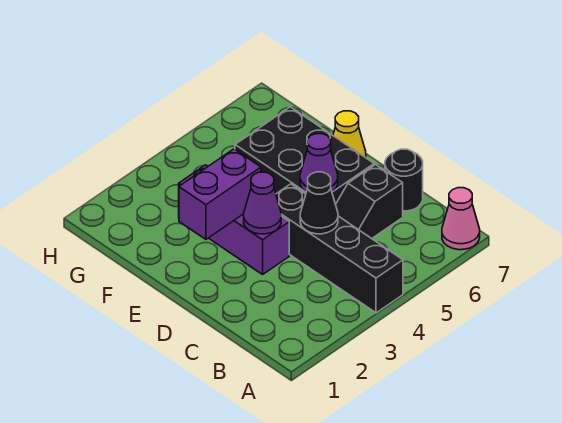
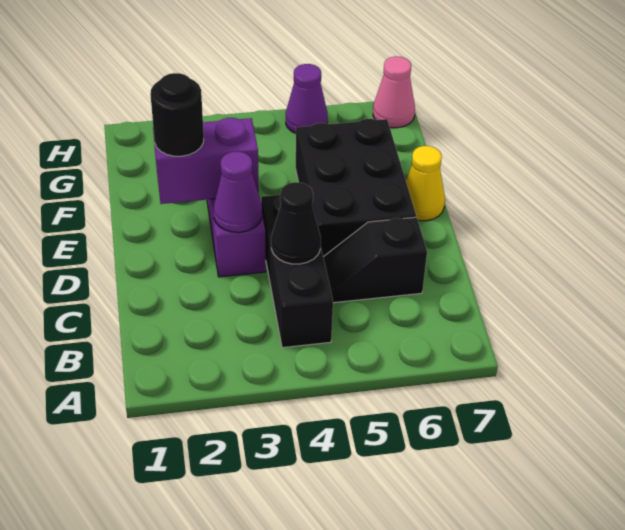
black 1x4 brick [276,184,403,313] -> black 1x3 brick [261,195,333,348]
pink 1x1 cone [442,188,480,250] -> pink 1x1 cone moved to [373,56,415,128]
black 1x1 round brick [385,149,423,211] -> black 1x1 round brick moved to [150,73,204,156]
purple 1x1 cone [300,134,338,192] -> purple 1x1 cone moved to [286,64,328,133]

